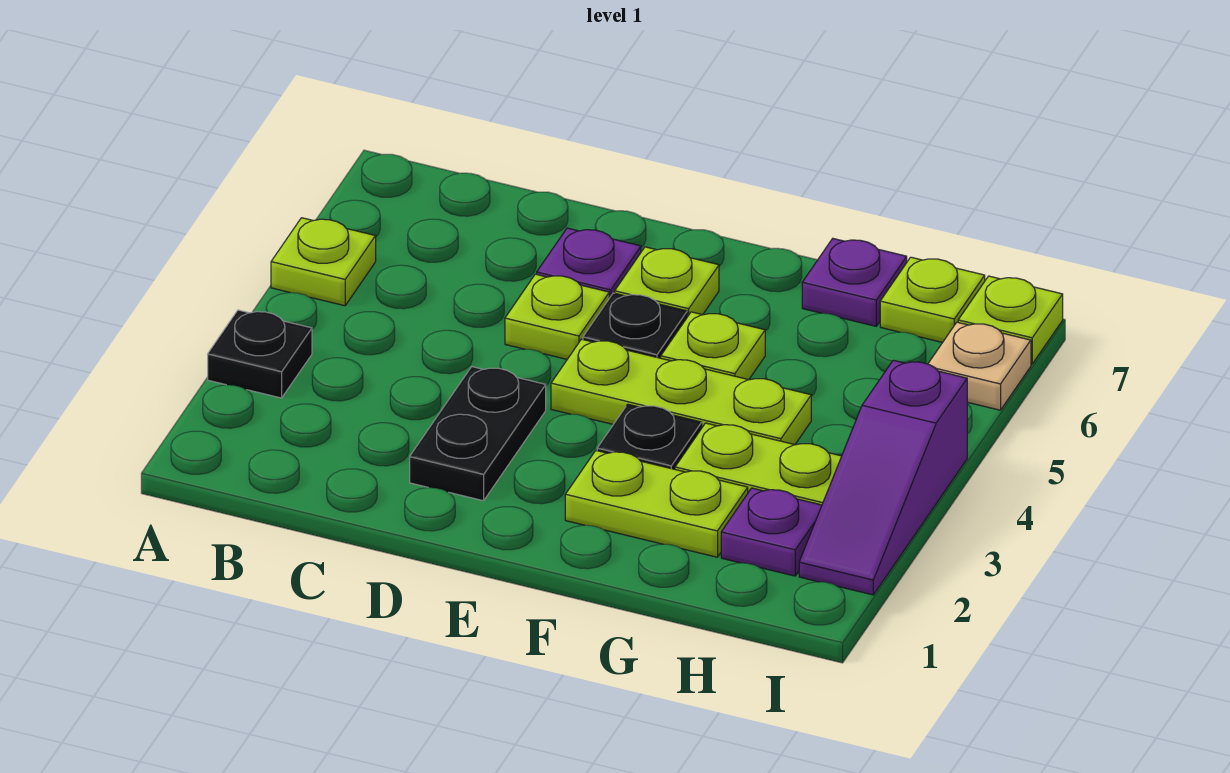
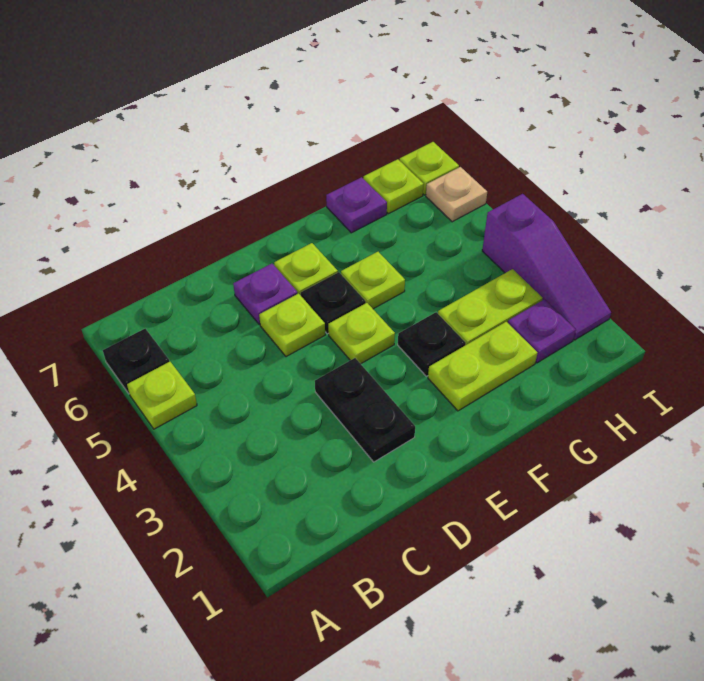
black 1x1 plate [208,310,312,398] -> black 1x1 plate moved to [103,329,169,393]
lime 1x3 plate [551,339,811,445] -> lime 1x1 plate [328,303,395,364]

